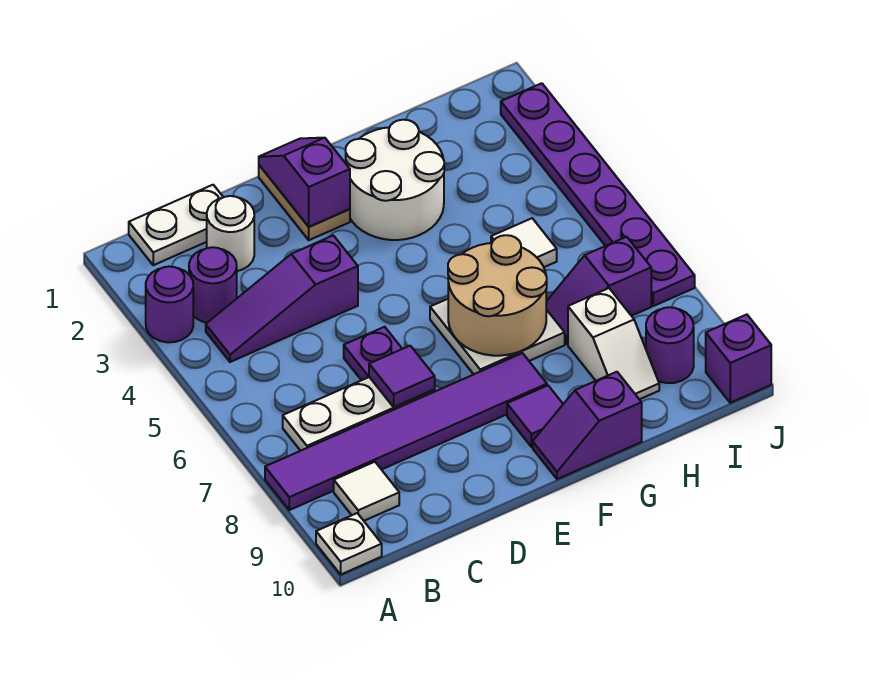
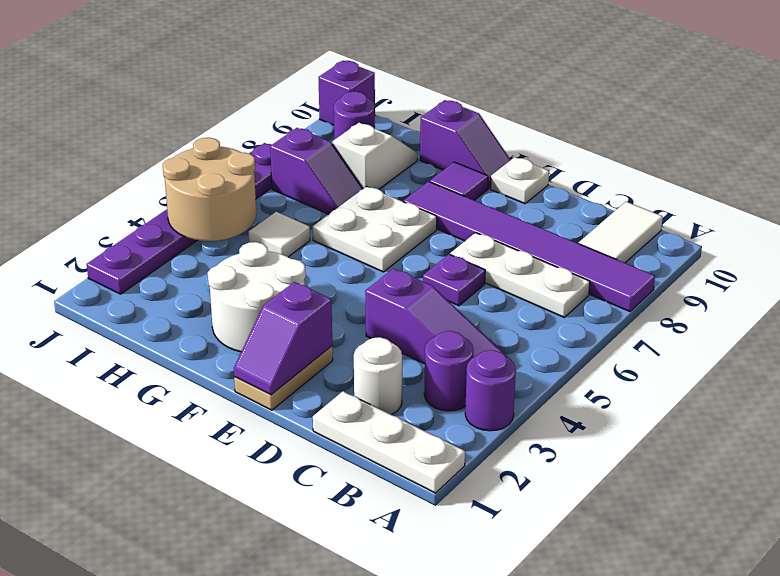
white 1x1 plate [316,513,382,574] -> white 1x1 plate moved to [491,157,549,204]
white 1x2 plate [129,185,223,265] -> white 1x3 plate [313,391,465,493]
white 1x1 tile [334,462,399,521] -> white 1x2 tile [579,202,663,263]
purple 1x1 tile [369,346,435,407] -> none
tan 2x2 round brick [448,235,547,356] -> tan 2x2 round brick moved to [163,138,256,241]

